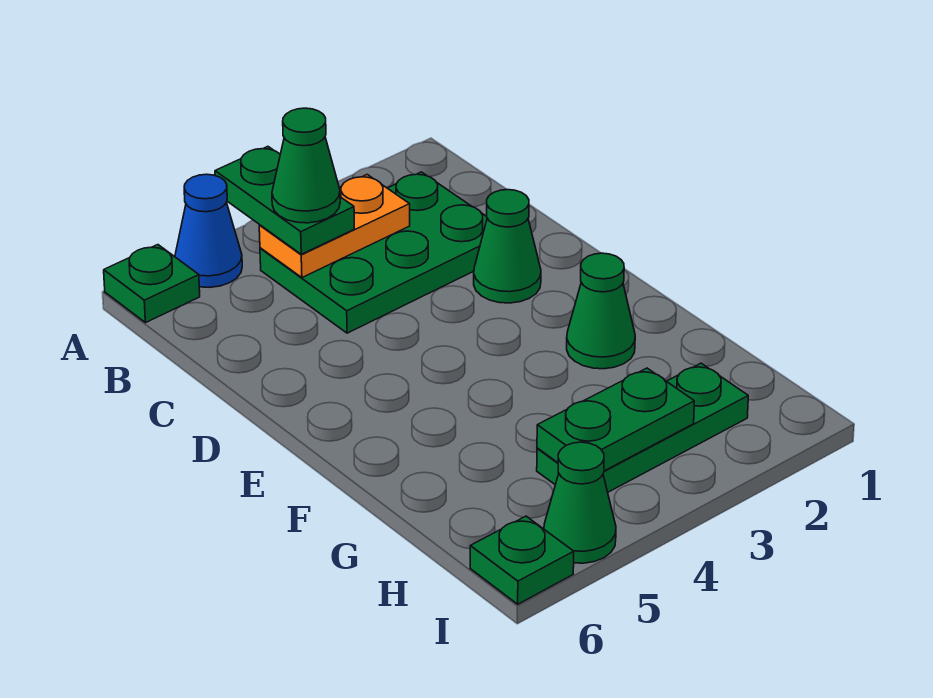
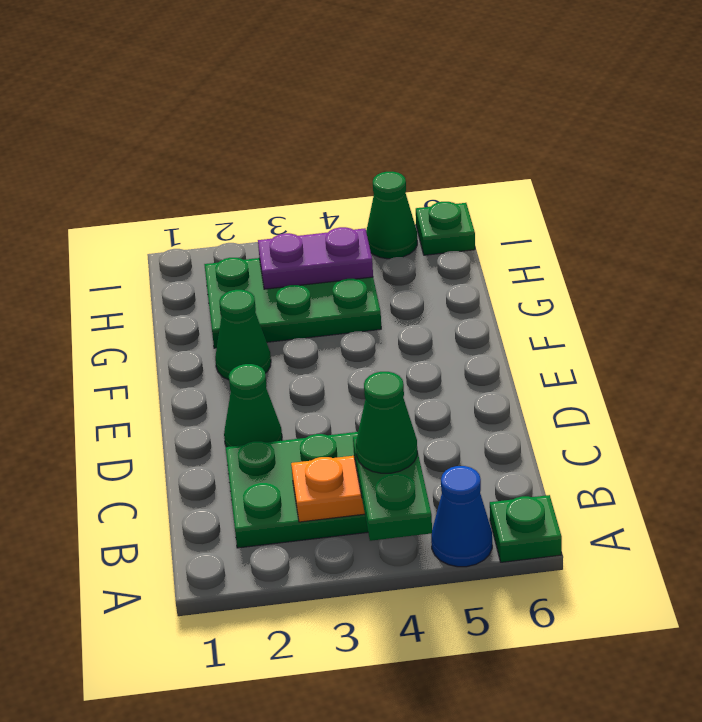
green 1x3 plate [537,363,748,492] -> green 2x3 plate [204,258,381,348]
green 1x2 plate [537,368,694,471] -> purple 1x2 plate [258,227,373,289]

